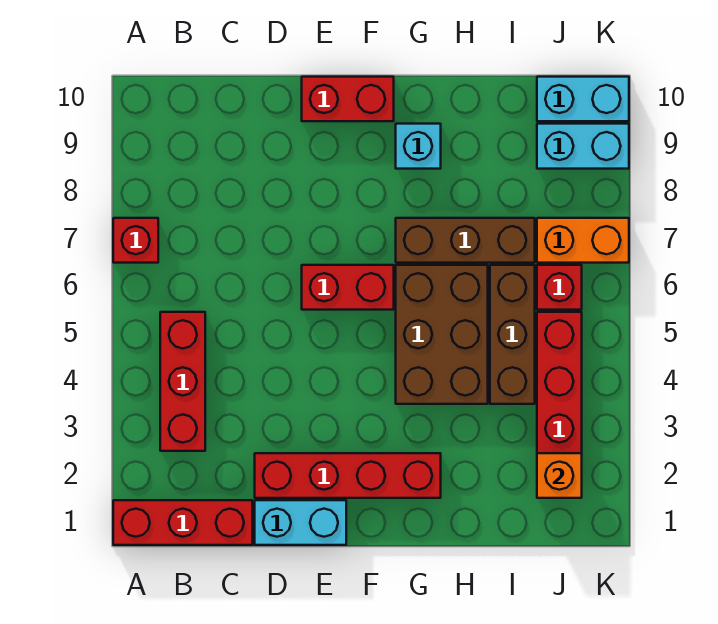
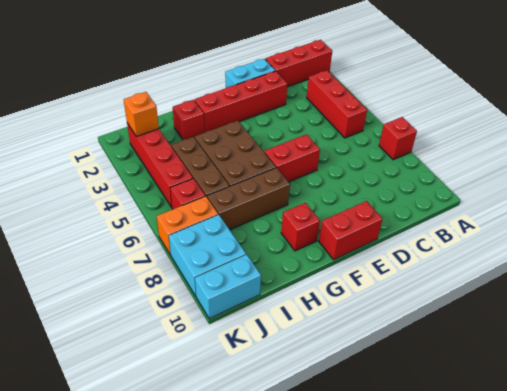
cyan 1x1 brick [396,124,441,169] -> red 1x1 brick [281,203,320,251]
none -> red 1x1 brick [173,100,205,140]
cyan 1x2 brick [537,124,629,169] -> cyan 2x2 brick [169,215,246,296]

